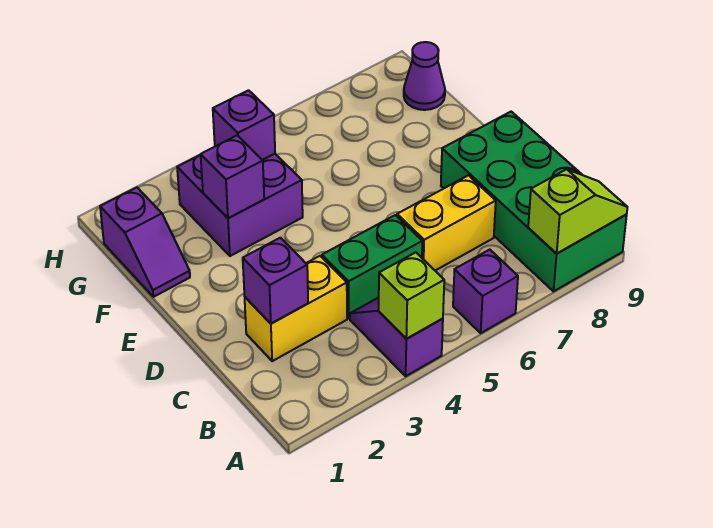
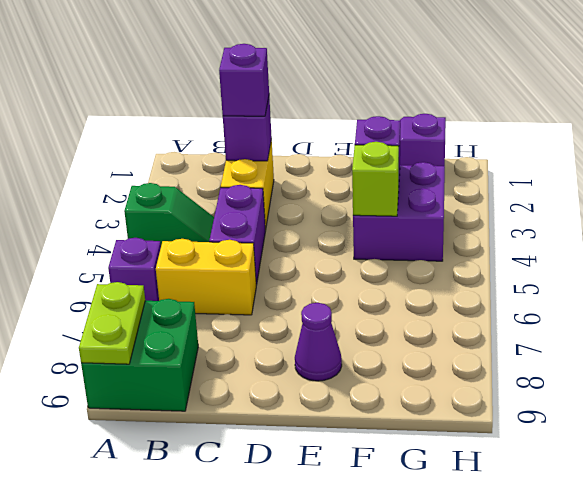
purple 1x2 slope [350,298,443,376] -> green 1x2 slope [124,183,214,245]
lime 1x1 brick [379,252,444,339] -> lime 1x1 brick moved to [352,142,399,216]
green 2x4 brick [441,112,627,291] -> green 2x2 brick [81,299,198,411]
lime 1x2 slope [528,169,627,254] -> lime 1x2 plate [79,282,145,364]
green 1x2 brick [322,215,422,318] -> purple 1x2 brick [209,185,265,285]
yellow 1x2 brick [397,175,496,271] -> yellow 1x2 brick turned to [156,239,256,315]
purple 1x1 brick [213,90,275,160] -> purple 1x1 brick moved to [219,44,269,116]
purple 1x1 cone [404,42,445,110] -> purple 1x1 cone moved to [295,303,342,381]

